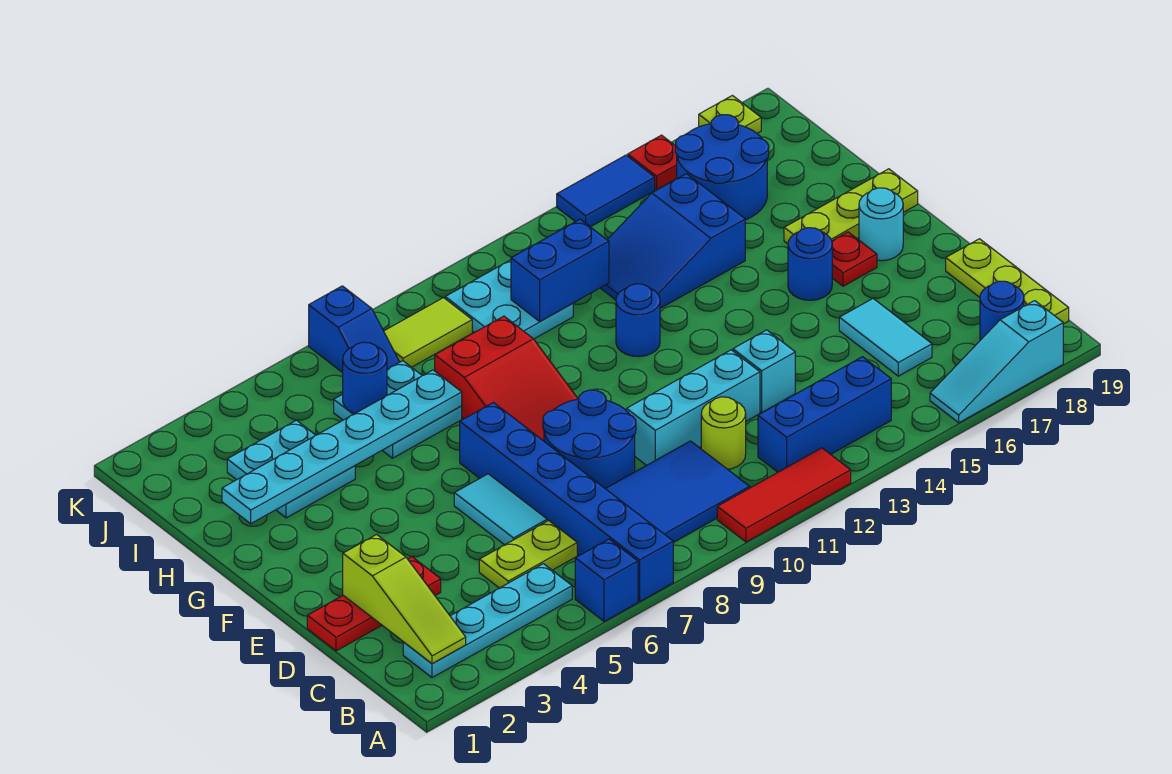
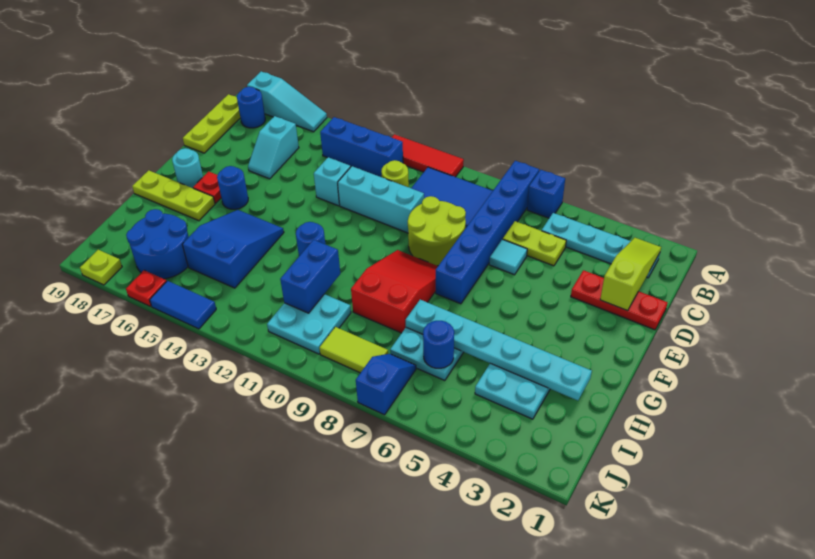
cyan 1x2 tile [839,299,932,376] -> cyan 1x2 slope [248,116,299,179]
cyan 1x2 tile [454,474,547,545] -> cyan 1x1 tile [489,239,527,275]
blue 2x2 round brick [543,390,636,488] -> lime 2x2 round brick [408,196,466,266]
blue 2x3 slope [601,174,745,308] -> blue 2x3 slope turned to [182,210,284,288]
blue 1x2 brick [511,219,609,321] -> blue 1x2 brick turned to [280,240,340,313]

